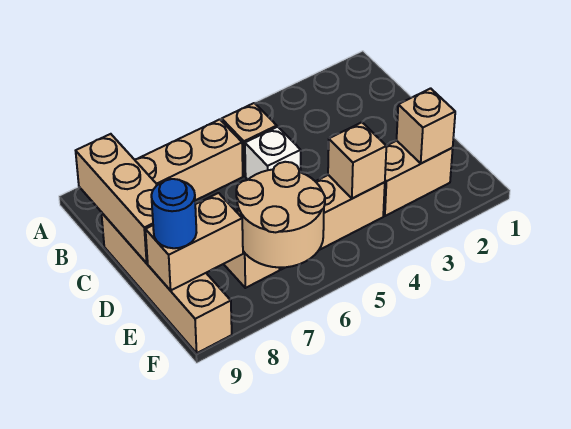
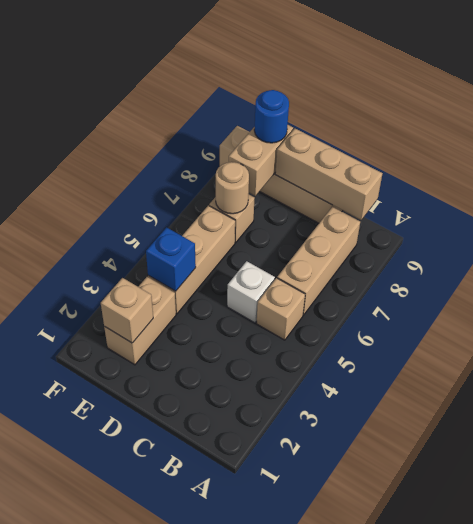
tan 1x1 brick [328,122,386,199] -> blue 1x1 brick [146,227,196,291]
tan 2x2 round brick [236,162,325,267] -> tan 1x1 round brick [216,162,249,214]

